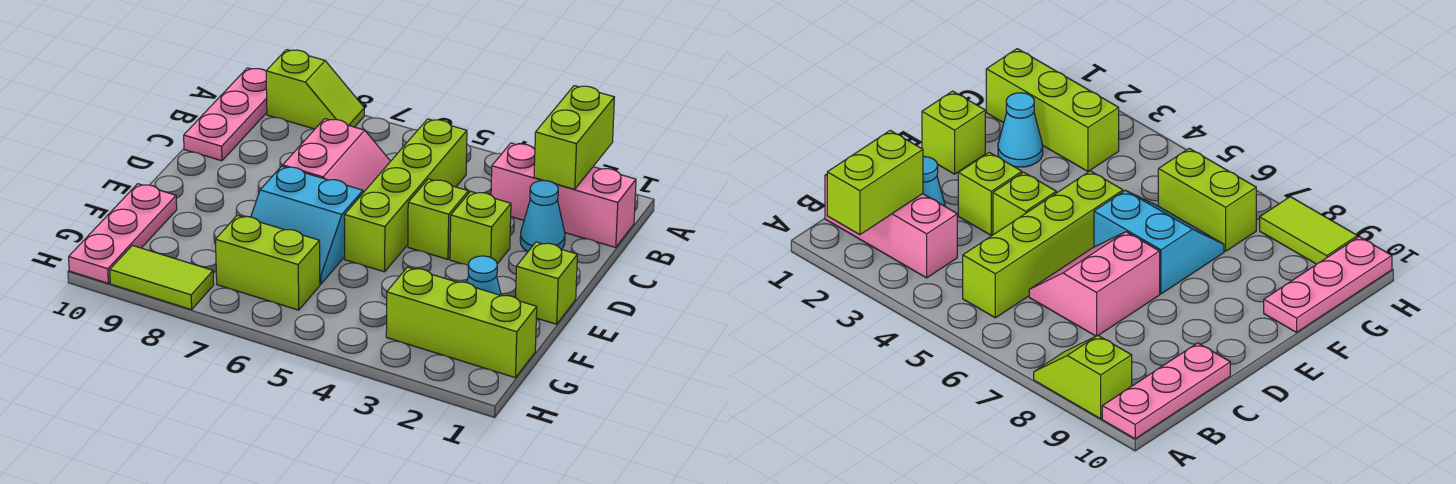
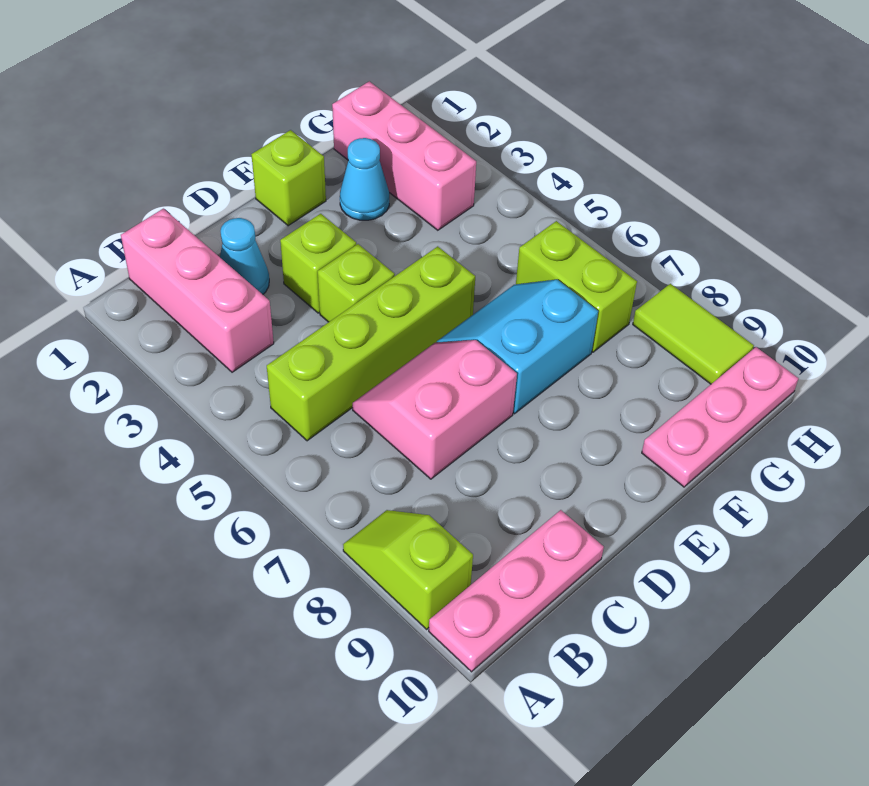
lime 1x2 brick [534,86,615,189] -> none
cyan 2x2 slope [251,166,363,284] -> cyan 2x2 slope turned to [437,280,598,414]
lime 1x3 brick [386,267,537,378] -> pink 1x3 brick [332,81,476,230]

